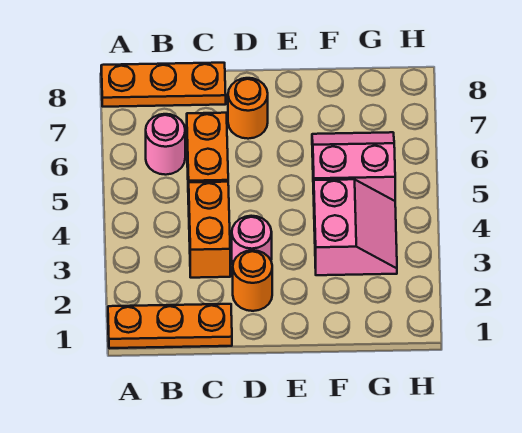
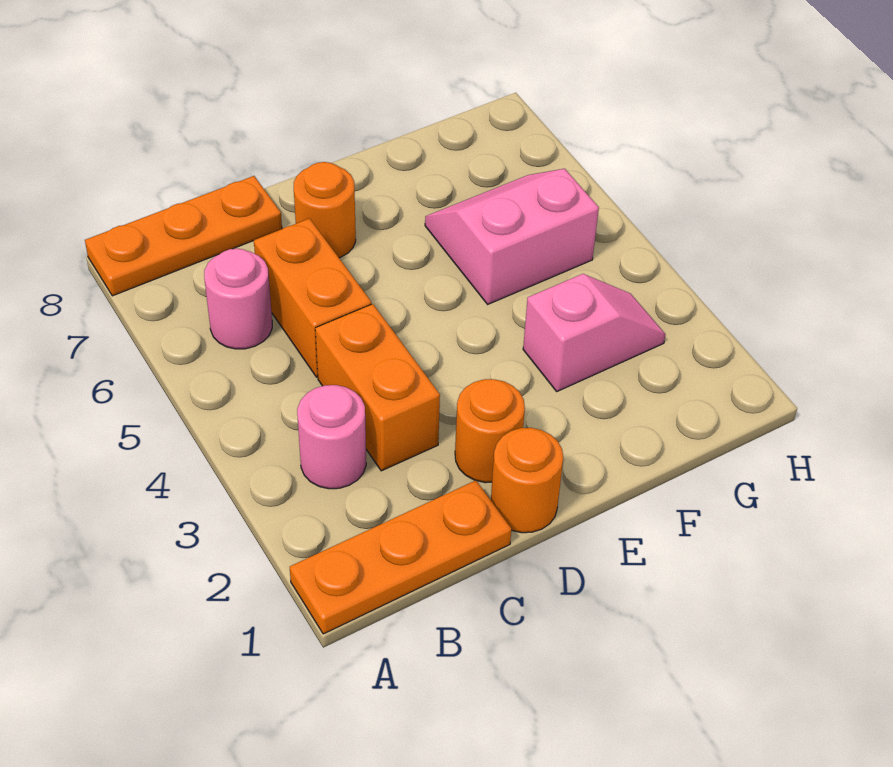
none -> orange 1x1 round brick [491,428,563,533]
pink 1x1 round brick [232,216,272,264] -> pink 1x1 round brick moved to [297,385,366,489]
pink 2x2 slope [314,179,397,275] -> pink 1x2 slope [523,274,666,391]

